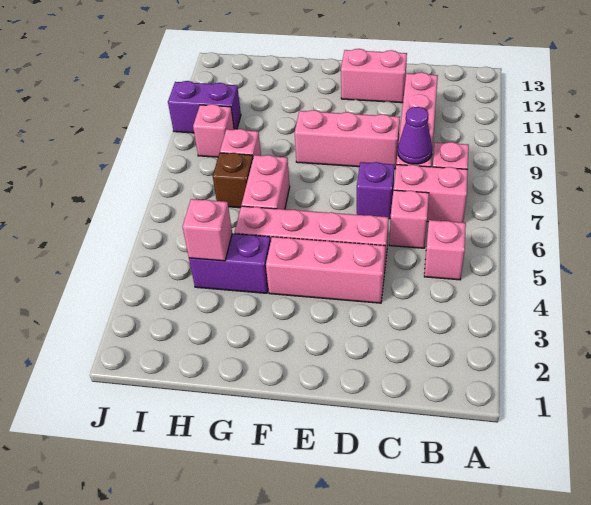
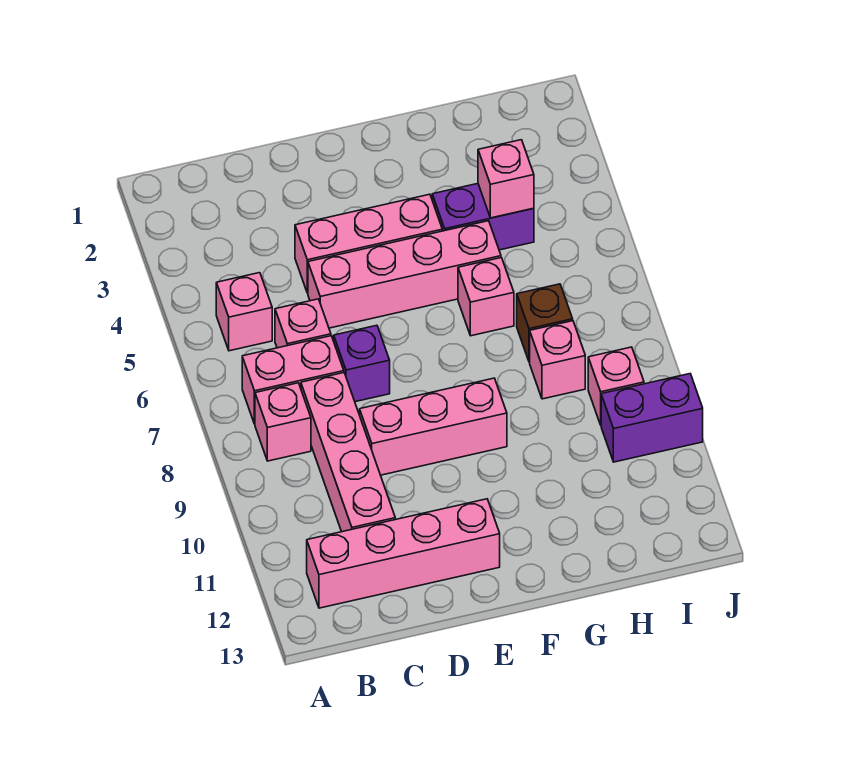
purple 1x1 cone [398,107,432,164] -> none
pink 1x2 brick [341,49,407,103] -> pink 1x4 brick [307,499,500,608]
pink 1x2 brick [242,155,290,209] -> pink 1x1 brick [458,258,514,336]

